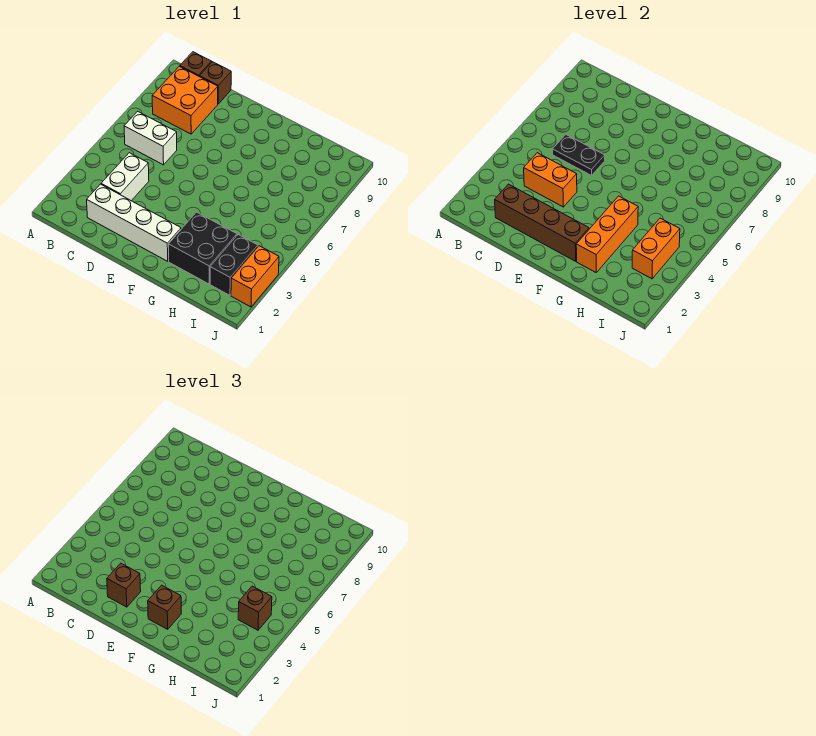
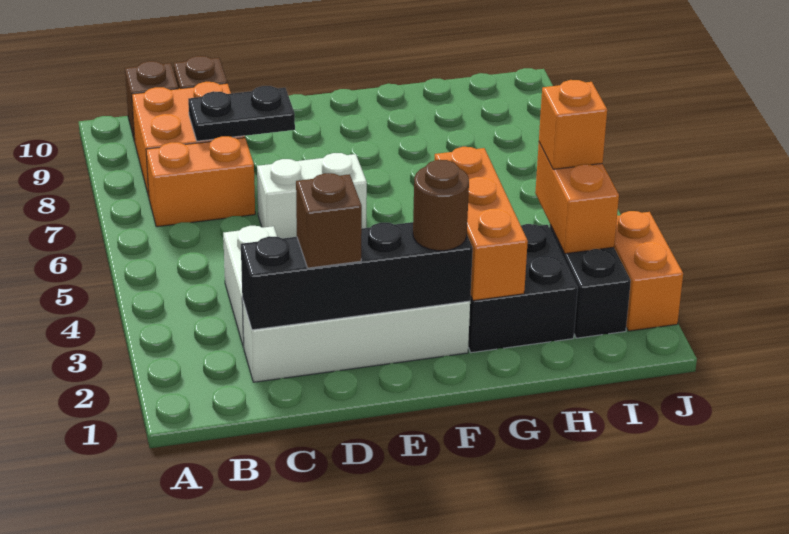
white 1x2 brick [124,111,177,165] -> white 1x2 brick moved to [257,153,367,238]
brown 1x4 brick [495,184,589,261] -> black 1x4 brick [241,222,473,330]
orange 1x2 brick [524,153,577,207] -> orange 1x2 brick moved to [146,136,255,227]
black 1x2 plate [552,135,605,175] -> black 1x2 plate moved to [188,86,295,141]
brown 1x1 brick [148,585,181,629] -> brown 1x1 round brick [413,160,469,251]
brown 1x1 brick [238,586,272,630] -> orange 1x1 brick [539,80,607,169]

